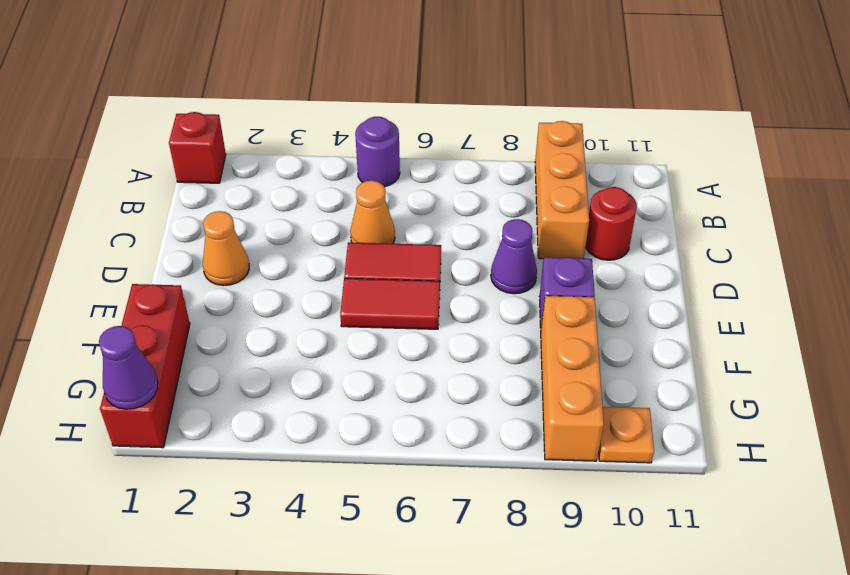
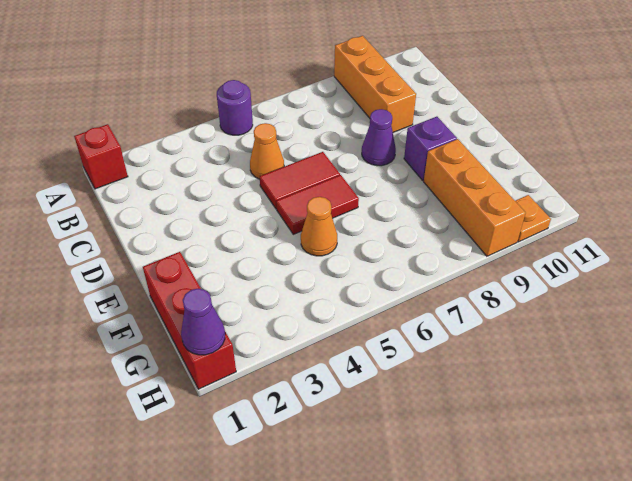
red 1x1 round brick [586,187,637,260] -> none
orange 1x1 cone [203,211,249,286] -> orange 1x1 cone moved to [301,197,337,256]

